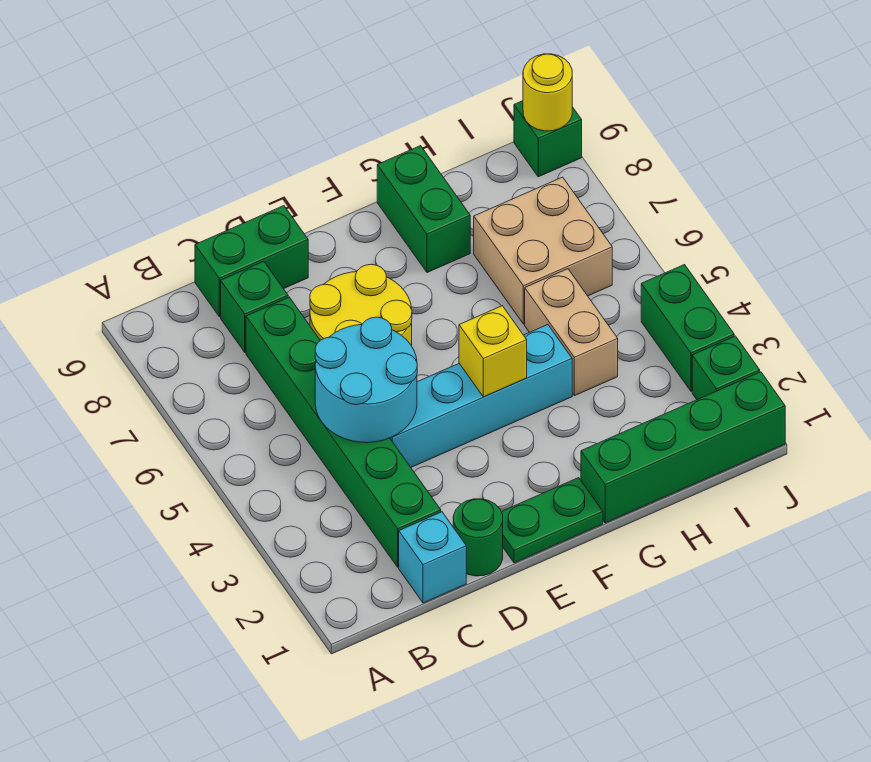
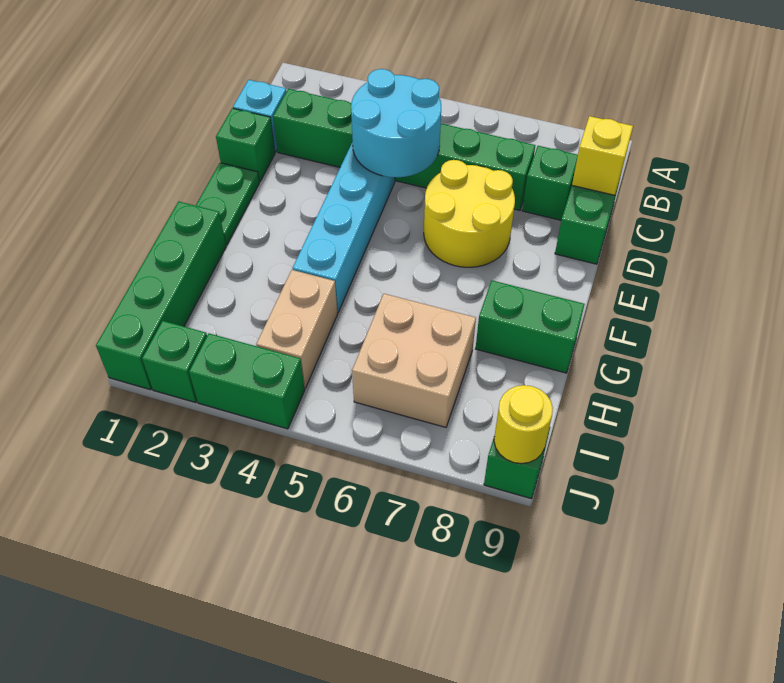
green 1x1 round brick [453,499,503,576] -> green 1x1 brick [216,108,275,182]
yellow 1x1 brick [459,306,527,397] -> yellow 1x1 brick moved to [572,116,633,195]
tan 1x2 brick [525,269,618,396] -> tan 1x2 brick turned to [256,270,337,388]

